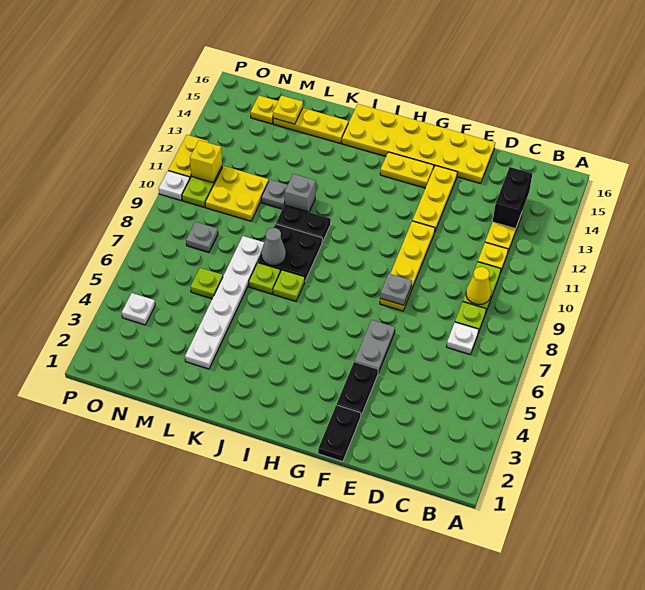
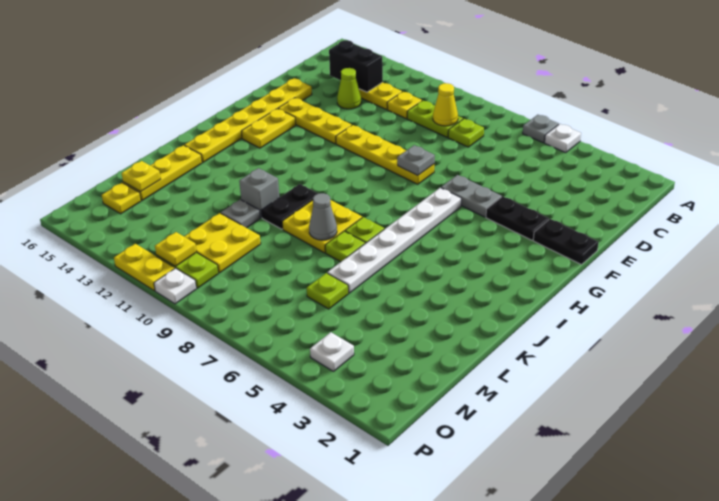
white 1x1 plate [447,322,479,354] -> white 1x1 plate moved to [545,124,581,153]
none -> lime 1x1 cone [337,68,361,109]
yellow 2x6 plate [342,104,495,183] -> yellow 1x6 plate [184,78,312,162]
black 2x2 plate [258,224,322,281] -> yellow 2x2 plate [282,200,362,253]
white 1x6 plate [185,236,264,369] -> white 1x6 plate turned to [327,188,461,293]
grey 1x1 plate [186,222,218,252] -> grey 1x1 plate moved to [523,115,559,143]
yellow 1x1 brick [190,140,222,183] -> yellow 1x1 plate [155,232,196,266]

